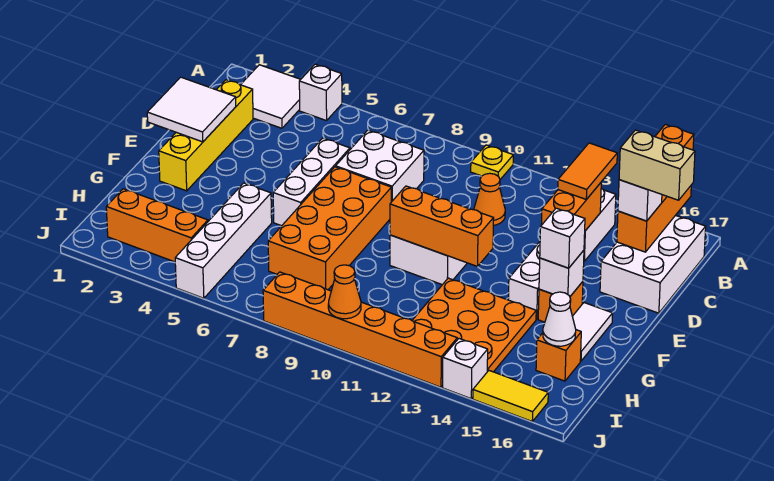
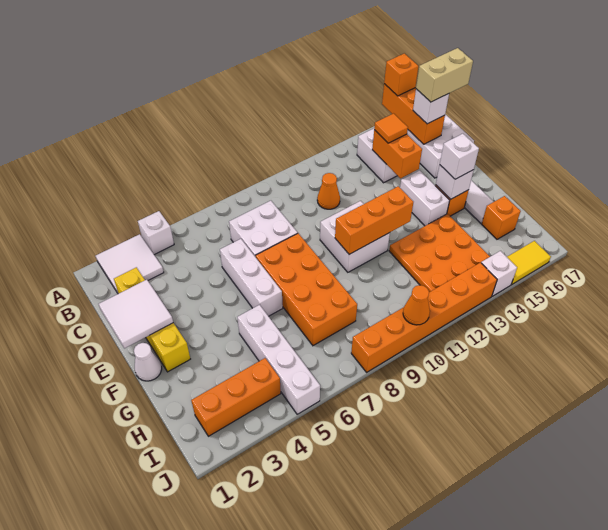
yellow 1x1 plate [471,145,513,179] -> none
orange 1x2 tile [558,143,617,199] -> orange 1x1 tile [374,114,408,143]
white 1x1 cone [543,292,576,346] -> white 1x1 cone moved to [134,343,162,381]

